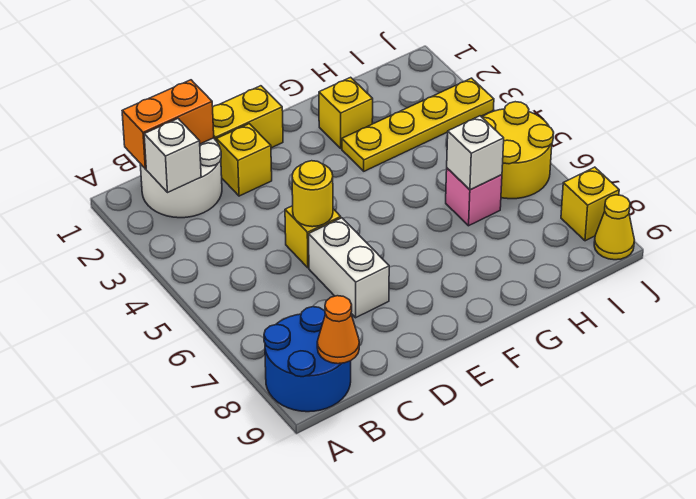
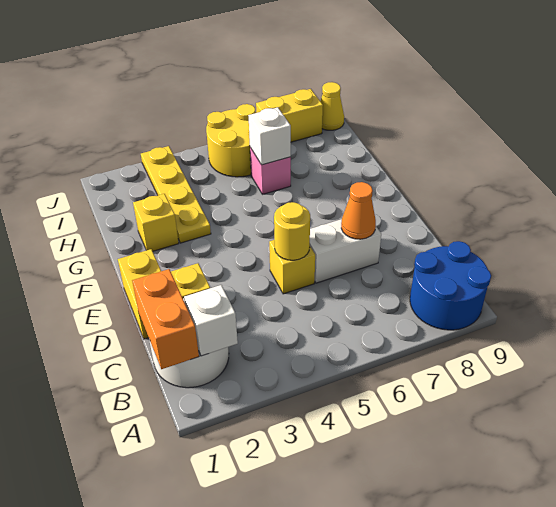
orange 1x1 cone [317,296,359,364] -> orange 1x1 cone moved to [341,182,376,239]
yellow 1x1 brick [561,167,619,241] -> yellow 1x2 brick [256,89,323,142]

